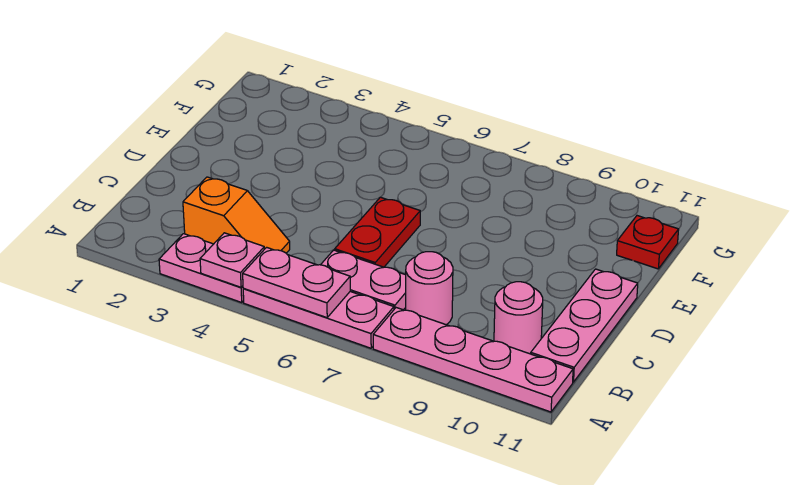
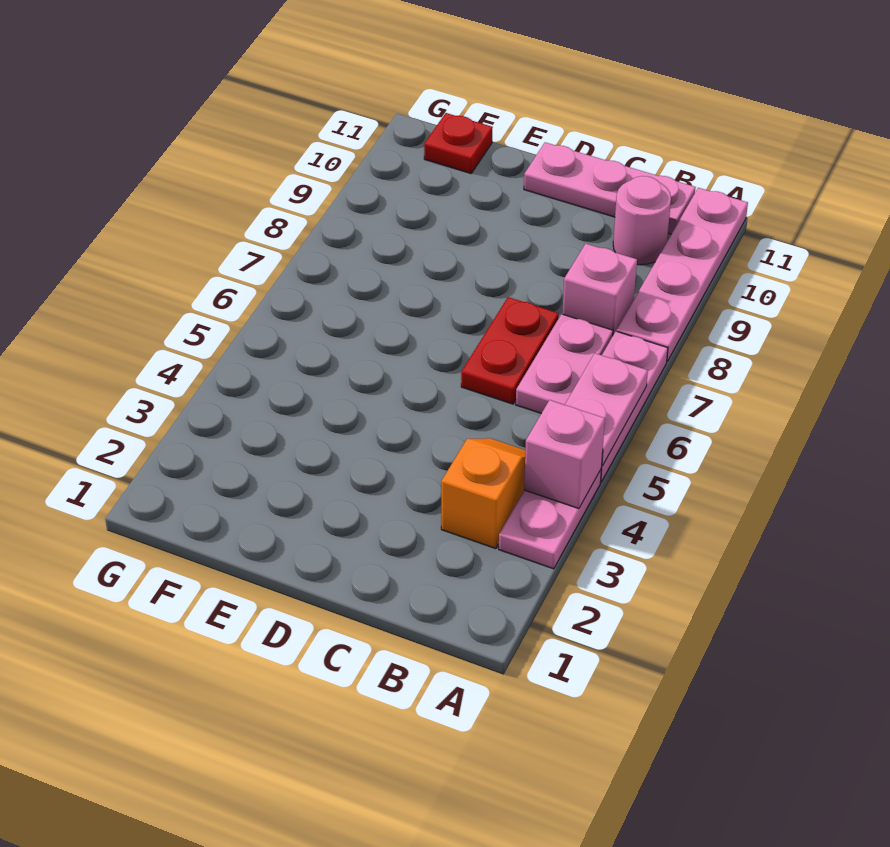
pink 1x1 plate [200,233,264,287] -> pink 1x1 brick [524,400,605,509]
pink 1x1 round brick [406,252,453,325] -> pink 1x1 brick [562,244,637,335]
red 1x2 plate [335,197,420,267] -> red 1x2 plate turned to [461,297,559,404]

